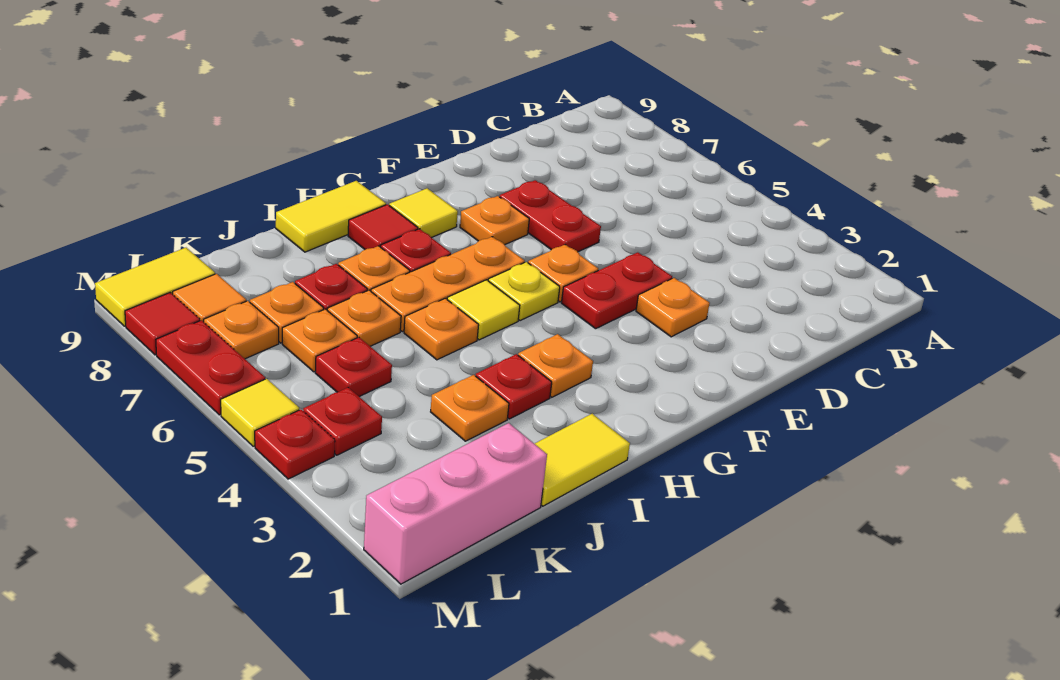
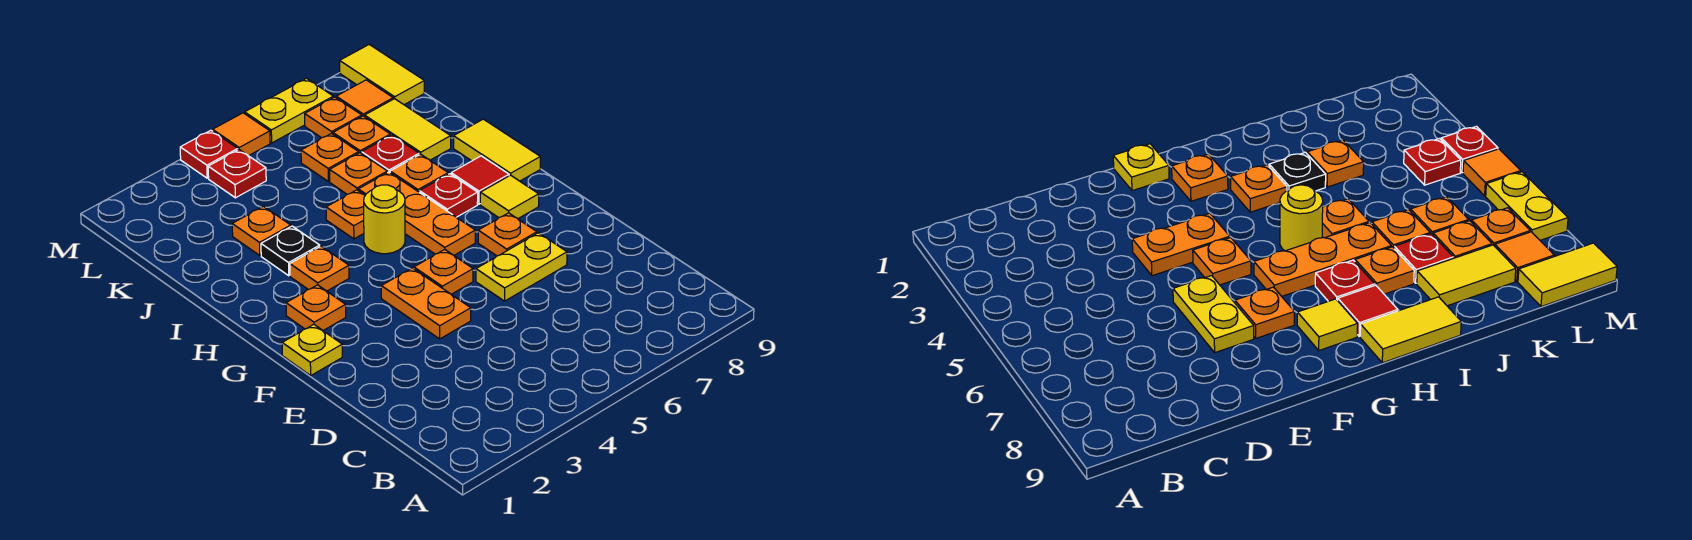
orange 1x1 plate [636,278,710,337] -> orange 1x1 plate moved to [286,285,346,330]
red 1x2 plate [562,252,672,329] -> orange 1x2 plate [381,268,471,339]
red 1x2 plate [500,180,601,252] -> yellow 1x2 plate [476,233,567,301]
yellow 1x1 plate [488,262,560,321] -> yellow 1x1 plate moved to [282,325,342,375]
yellow 1x1 tile [447,280,520,340] -> yellow 1x1 round brick [364,185,405,254]
yellow 1x2 tile [535,414,630,506] -> yellow 1x2 tile moved to [365,99,451,160]
red 1x1 plate [476,354,552,419] -> black 1x1 plate [261,226,320,276]
pink 1x3 brick [364,423,547,584] -> none
red 1x1 plate [315,337,392,397] -> none
yellow 1x1 tile [221,379,299,446] -> orange 1x1 tile [213,113,270,156]
red 1x2 plate [156,320,265,415] -> yellow 1x2 plate [245,78,333,143]
red 1x1 tile [125,293,200,355] -> none

